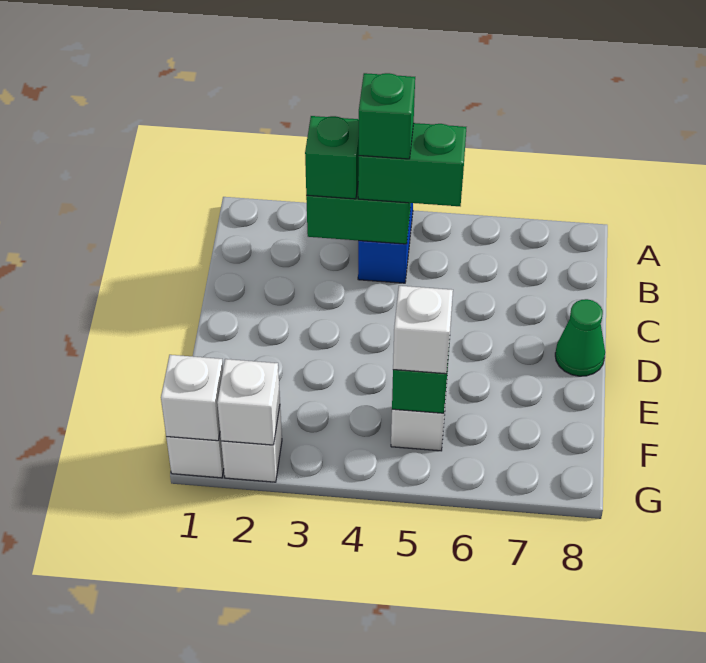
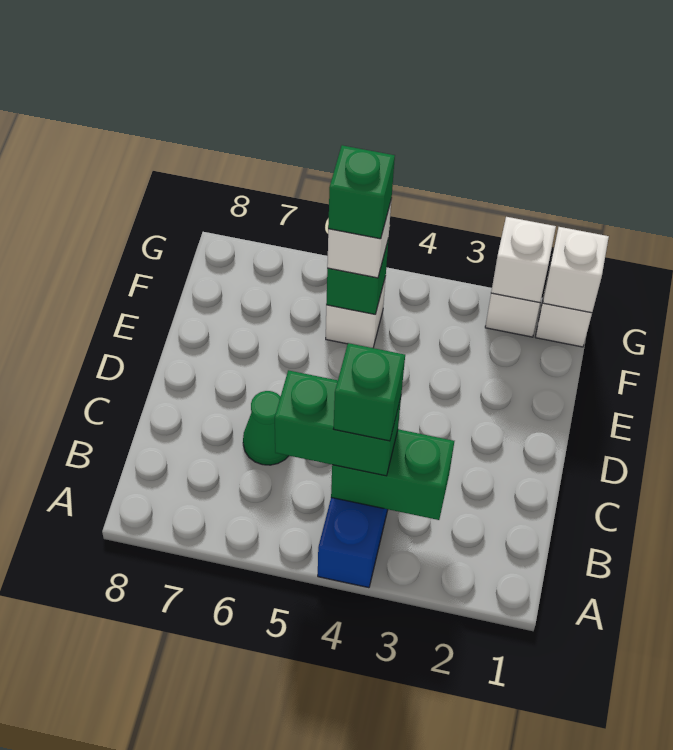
green 1x1 brick [305,116,359,199] -> green 1x1 brick moved to [328,145,395,239]
green 1x1 cone [555,299,605,376] -> green 1x1 cone moved to [243,391,288,465]

